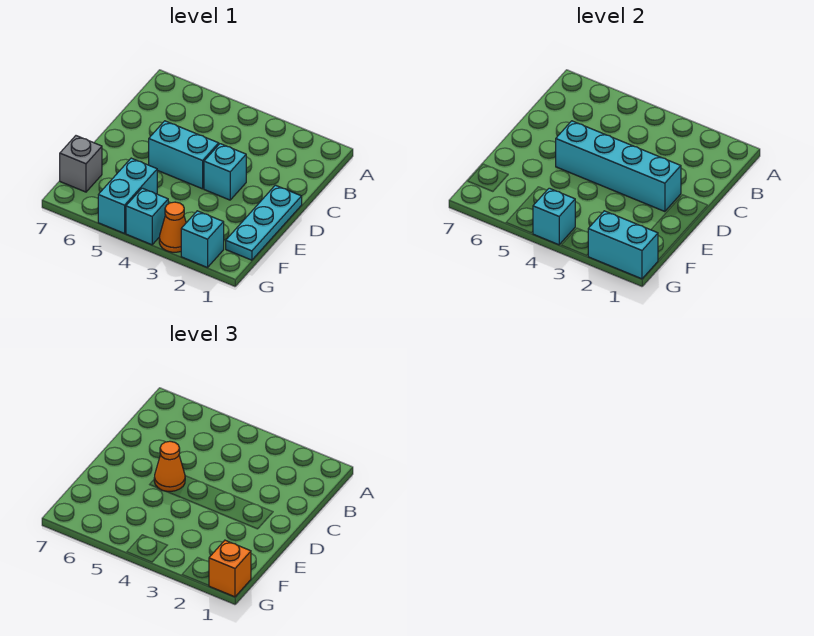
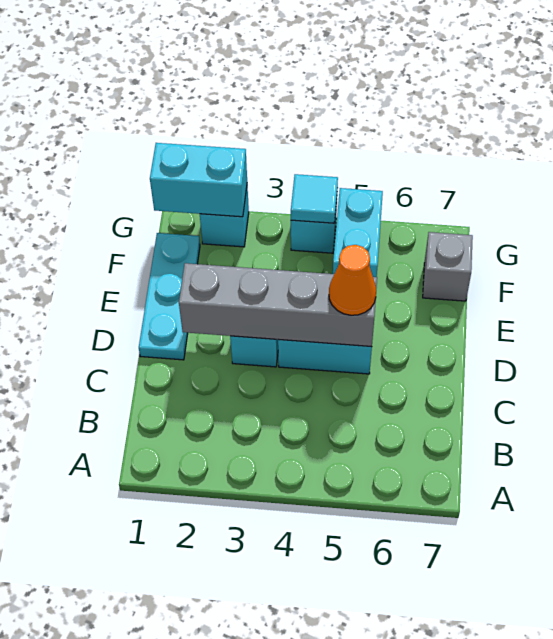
cyan 1x4 brick [556,121,681,212] -> grey 1x4 brick [179,263,377,347]
orange 1x1 brick [209,540,251,597] -> none
orange 1x1 cone [159,202,186,252] -> none
cyan 1x1 brick [533,188,575,245] -> cyan 1x1 tile [291,174,338,223]

